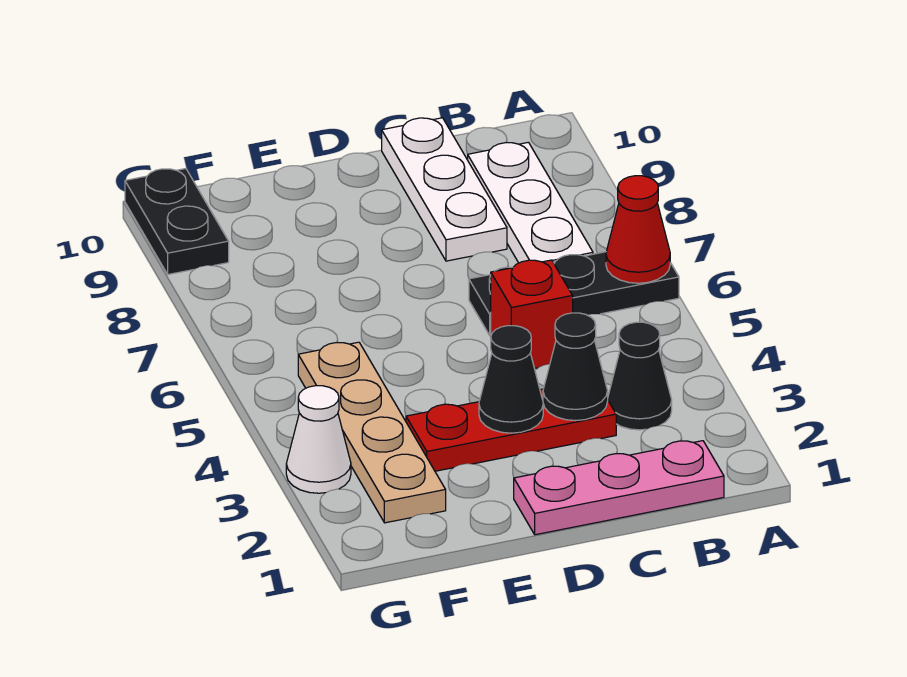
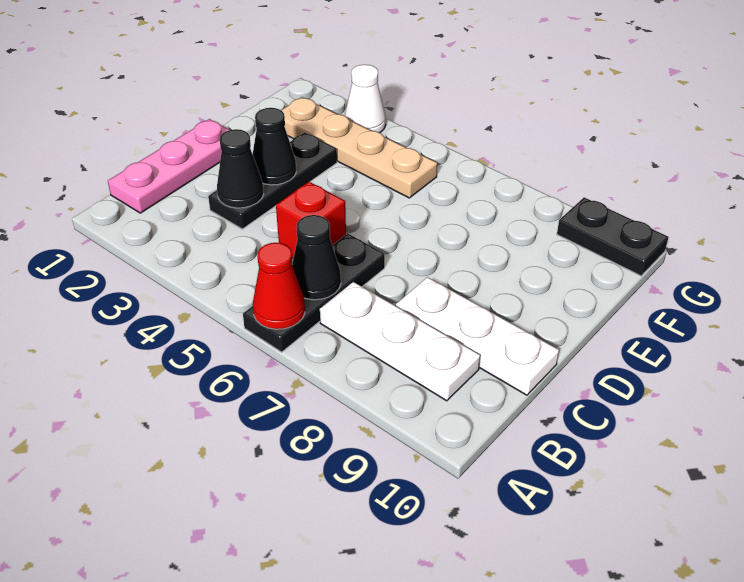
black 1x1 cone [608,322,672,430] -> black 1x1 cone moved to [292,215,341,300]
red 1x3 plate [406,389,616,471] -> black 1x3 plate [208,132,337,229]

